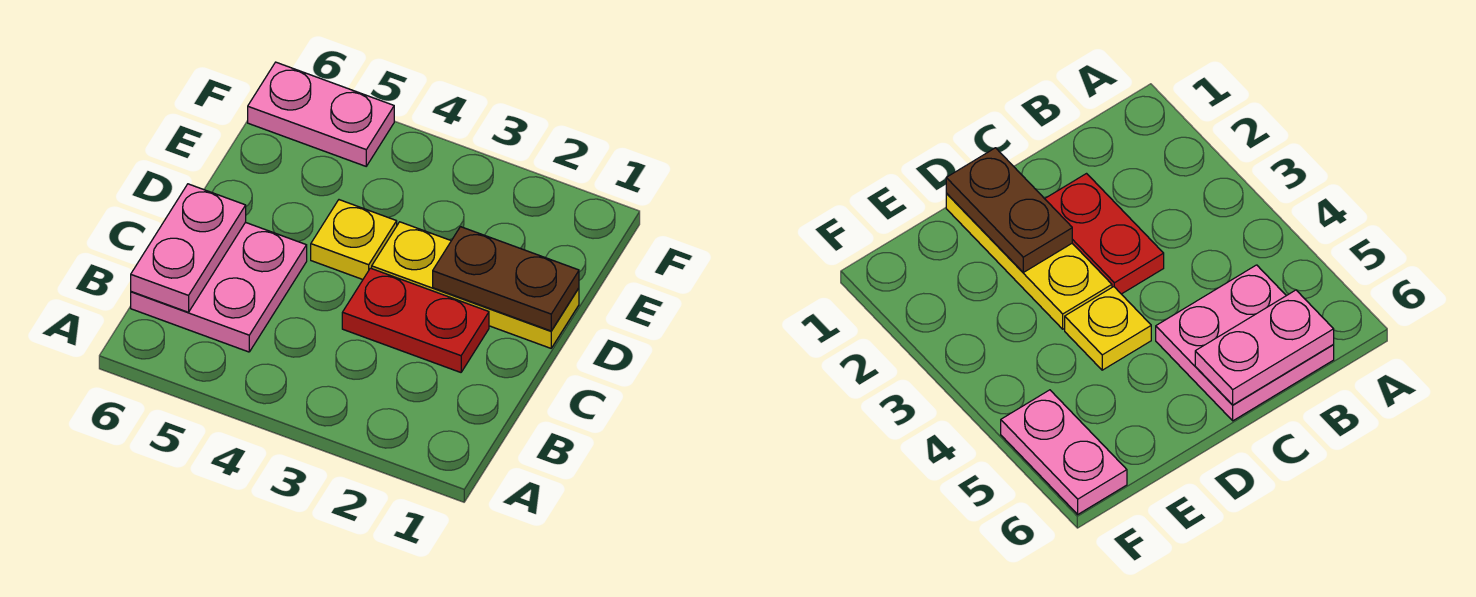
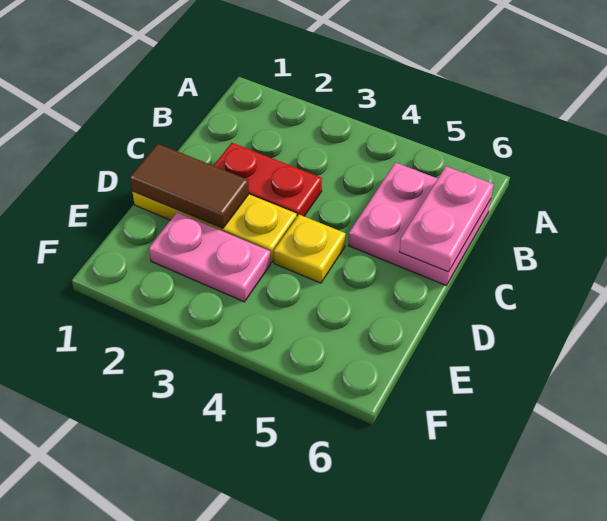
brown 1x2 plate [433,227,579,331] -> brown 1x2 tile [130,144,249,228]
pink 1x2 plate [248,62,394,166] -> pink 1x2 plate moved to [149,212,271,302]

